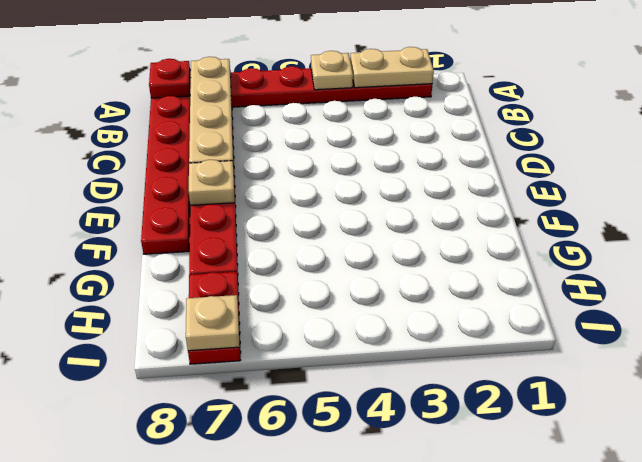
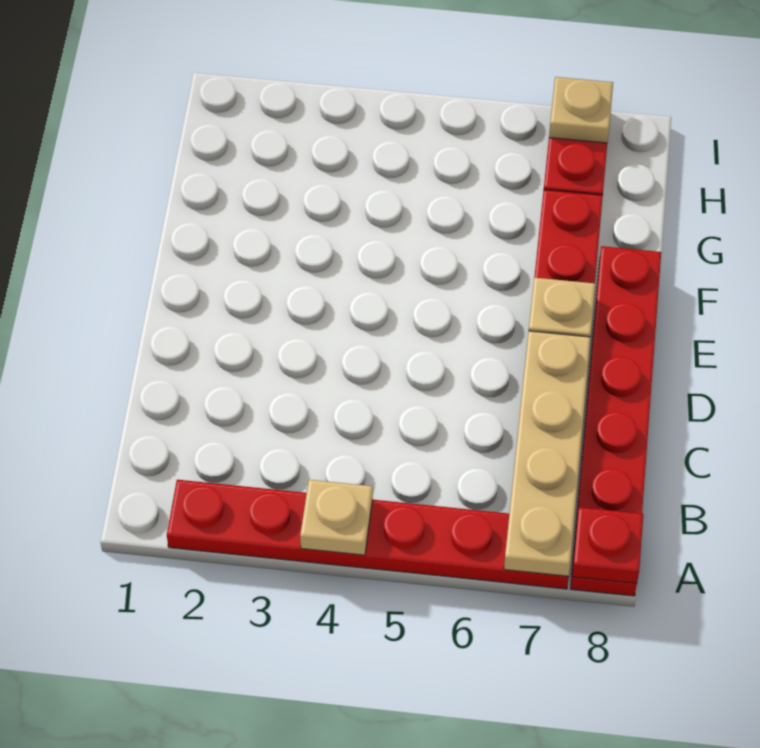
tan 1x2 plate [350,47,434,88] -> none

